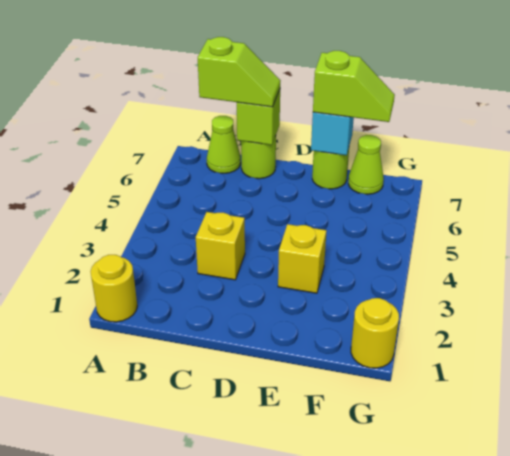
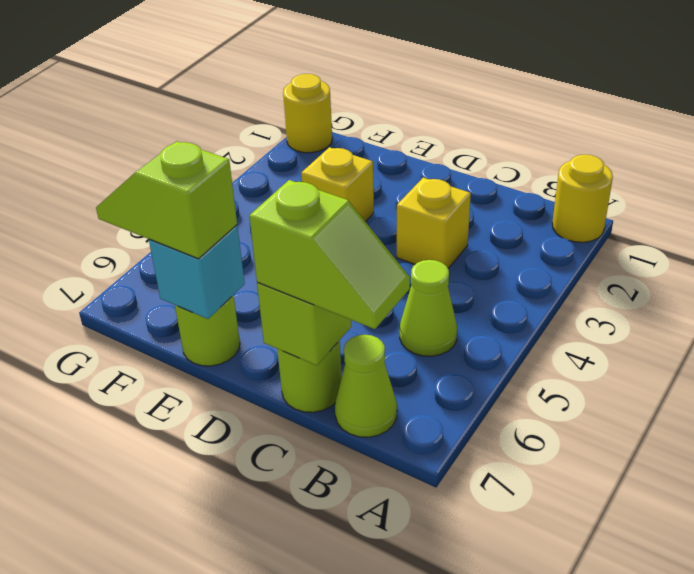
lime 1x2 slope [198,37,280,107] -> lime 1x2 slope turned to [249,180,410,329]
lime 1x1 cone [348,135,384,194] -> lime 1x1 cone moved to [400,260,457,356]

